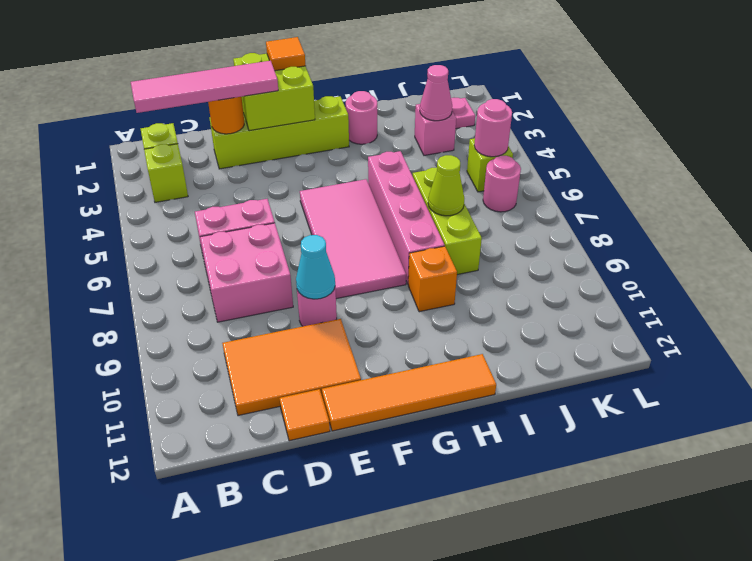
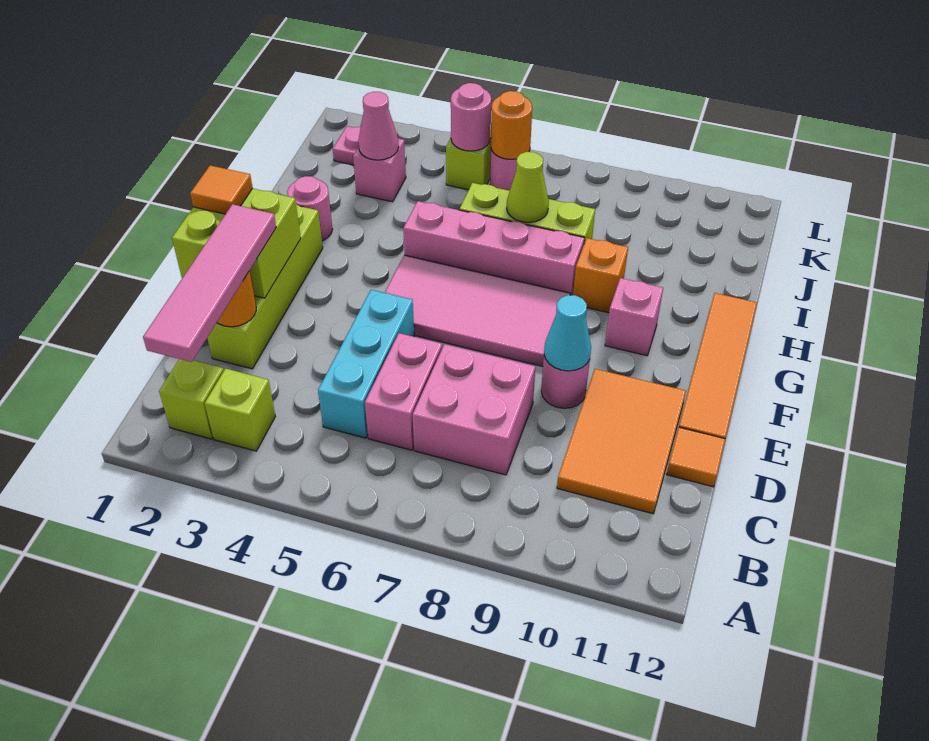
none -> cyan 1x3 brick [318,290,414,438]
none -> pink 1x1 brick [605,278,663,356]
none -> orange 1x1 round brick [491,91,532,159]

